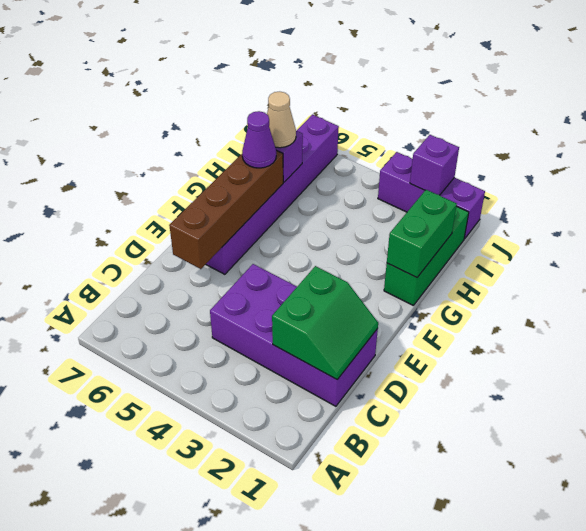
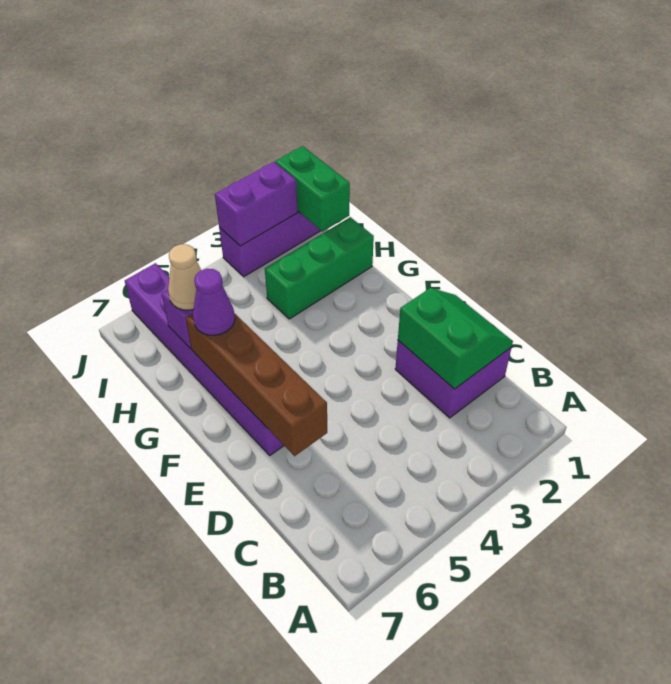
purple 2x4 brick [210,264,378,406] -> purple 2x2 brick [395,341,511,418]
green 1x3 brick [384,206,469,305] -> green 1x3 brick turned to [265,217,374,319]
green 1x2 brick [387,190,457,278] -> green 1x2 brick moved to [275,146,350,232]
purple 1x1 brick [410,135,459,195] -> purple 1x2 brick [215,162,298,246]

